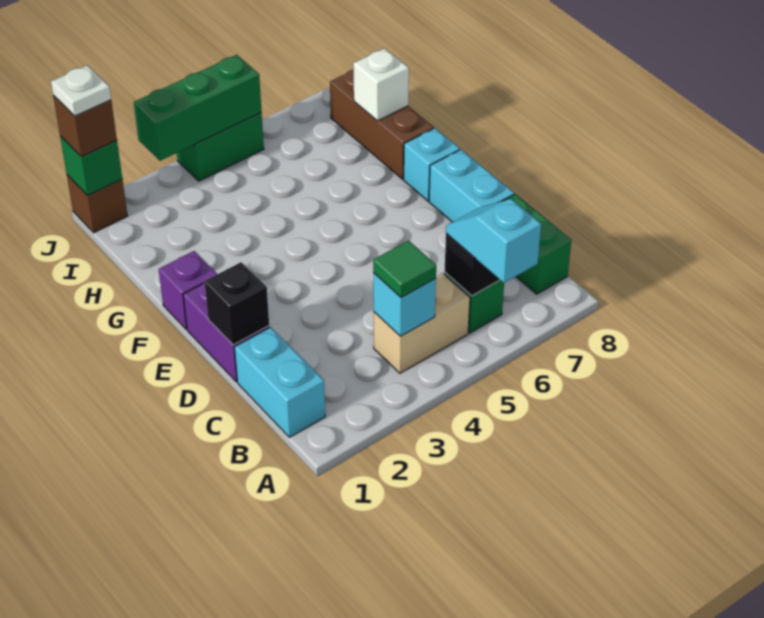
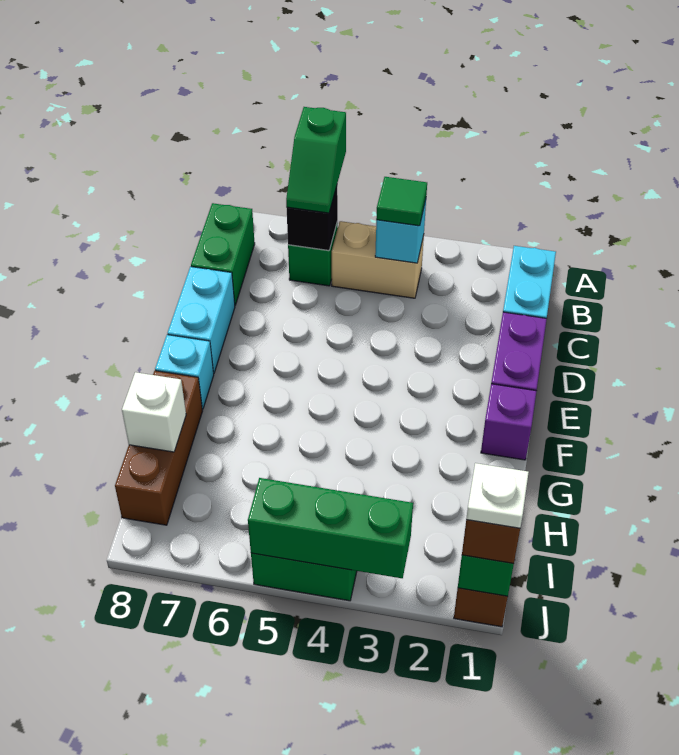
cyan 1x2 slope [446,199,541,283] -> green 1x2 slope [286,107,346,213]
black 1x1 brick [204,262,269,345] -> none

